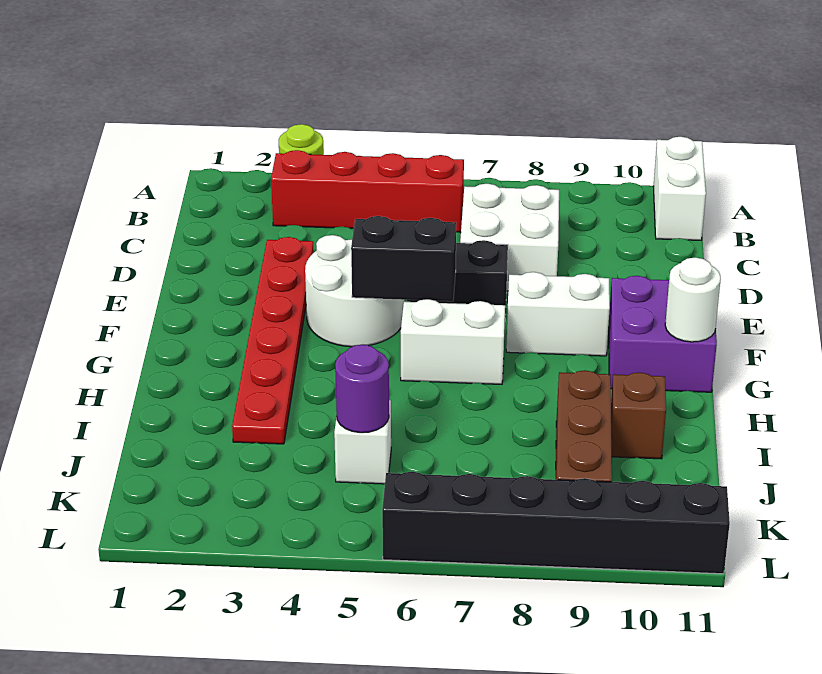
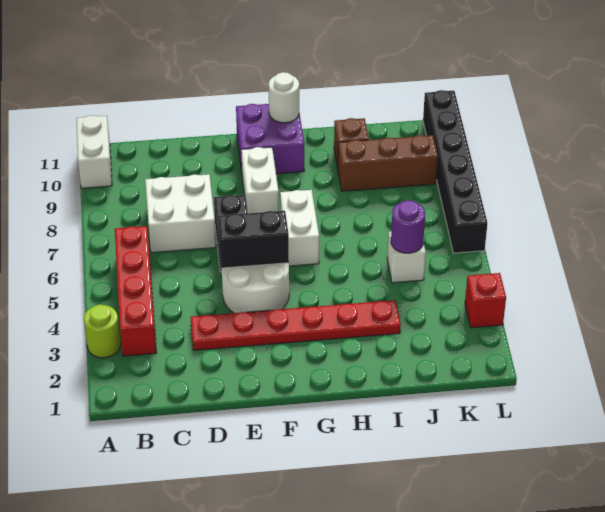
white 1x2 brick [653,137,706,240] -> white 1x2 brick turned to [76,115,112,188]
black 1x2 brick [351,216,456,301] -> black 1x2 brick turned to [218,211,289,268]
none -> red 1x1 brick [465,273,506,328]

